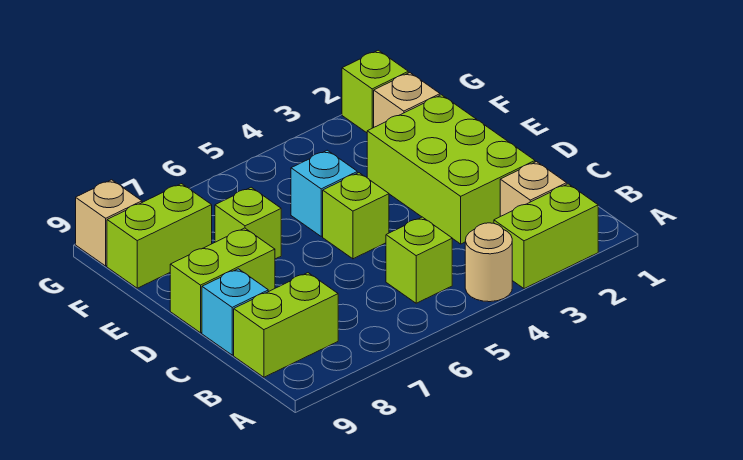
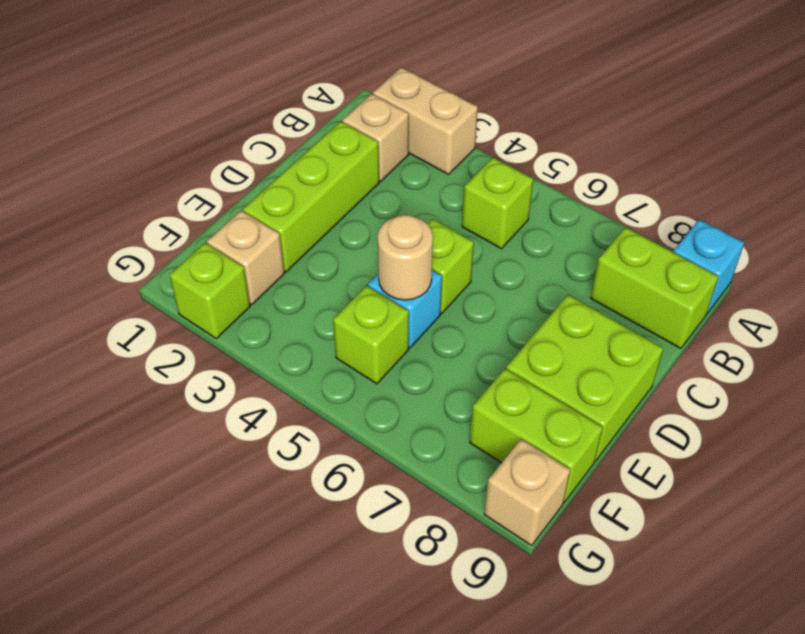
lime 1x2 brick [494,184,598,289] -> tan 1x2 brick [373,68,478,174]
tan 1x1 round brick [465,223,512,302] -> tan 1x1 round brick moved to [378,215,433,300]
lime 2x3 brick [367,95,535,244] -> lime 1x3 brick [243,121,379,272]
cyan 1x1 brick [202,269,268,355] -> cyan 1x1 brick moved to [673,220,744,314]
lime 1x2 brick [170,228,275,333] -> lime 2x2 brick [506,295,663,461]
lime 1x1 brick [215,187,281,259] -> lime 1x1 brick moved to [333,286,409,384]

